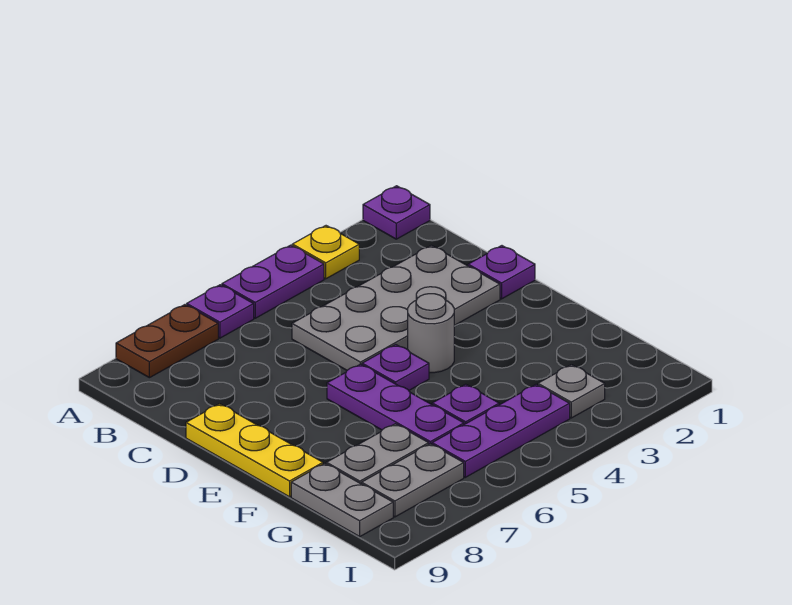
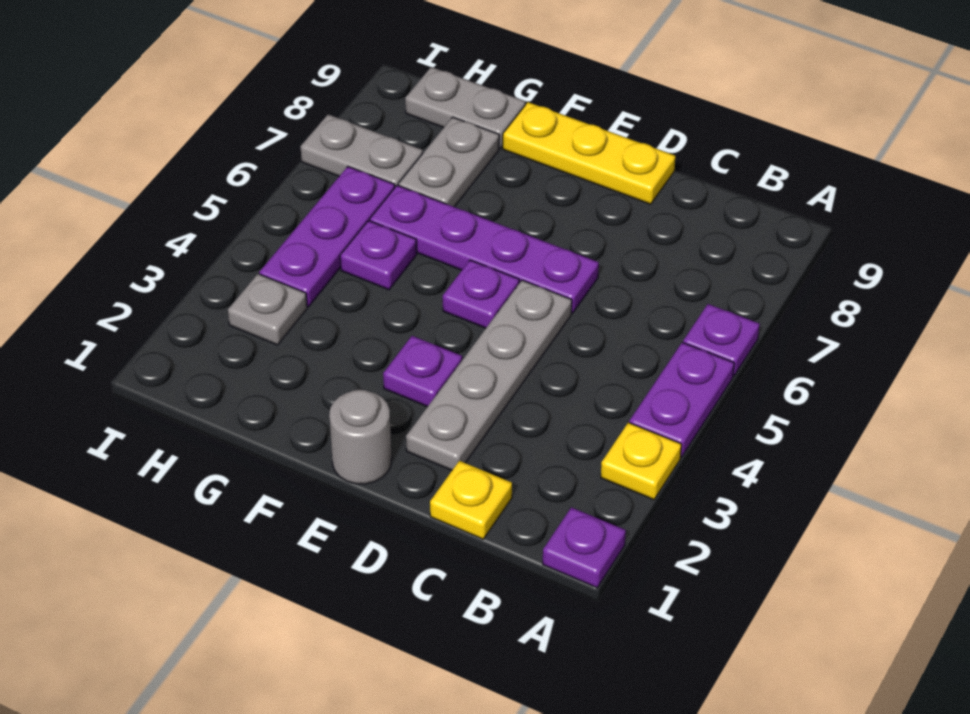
brown 1x2 plate [116,305,218,378] -> none
none -> yellow 1x1 plate [430,461,512,539]
grey 2x4 plate [292,245,500,370] -> grey 1x4 plate [406,280,572,470]
purple 1x1 plate [468,246,535,299] -> purple 1x1 plate moved to [383,336,462,407]
grey 1x1 round brick [408,294,454,373] -> grey 1x1 round brick moved to [329,390,392,484]
purple 1x3 plate [327,364,464,444] -> purple 1x4 plate [370,185,599,313]
grey 1x2 plate [362,444,464,517] -> grey 1x2 plate turned to [300,114,423,187]

